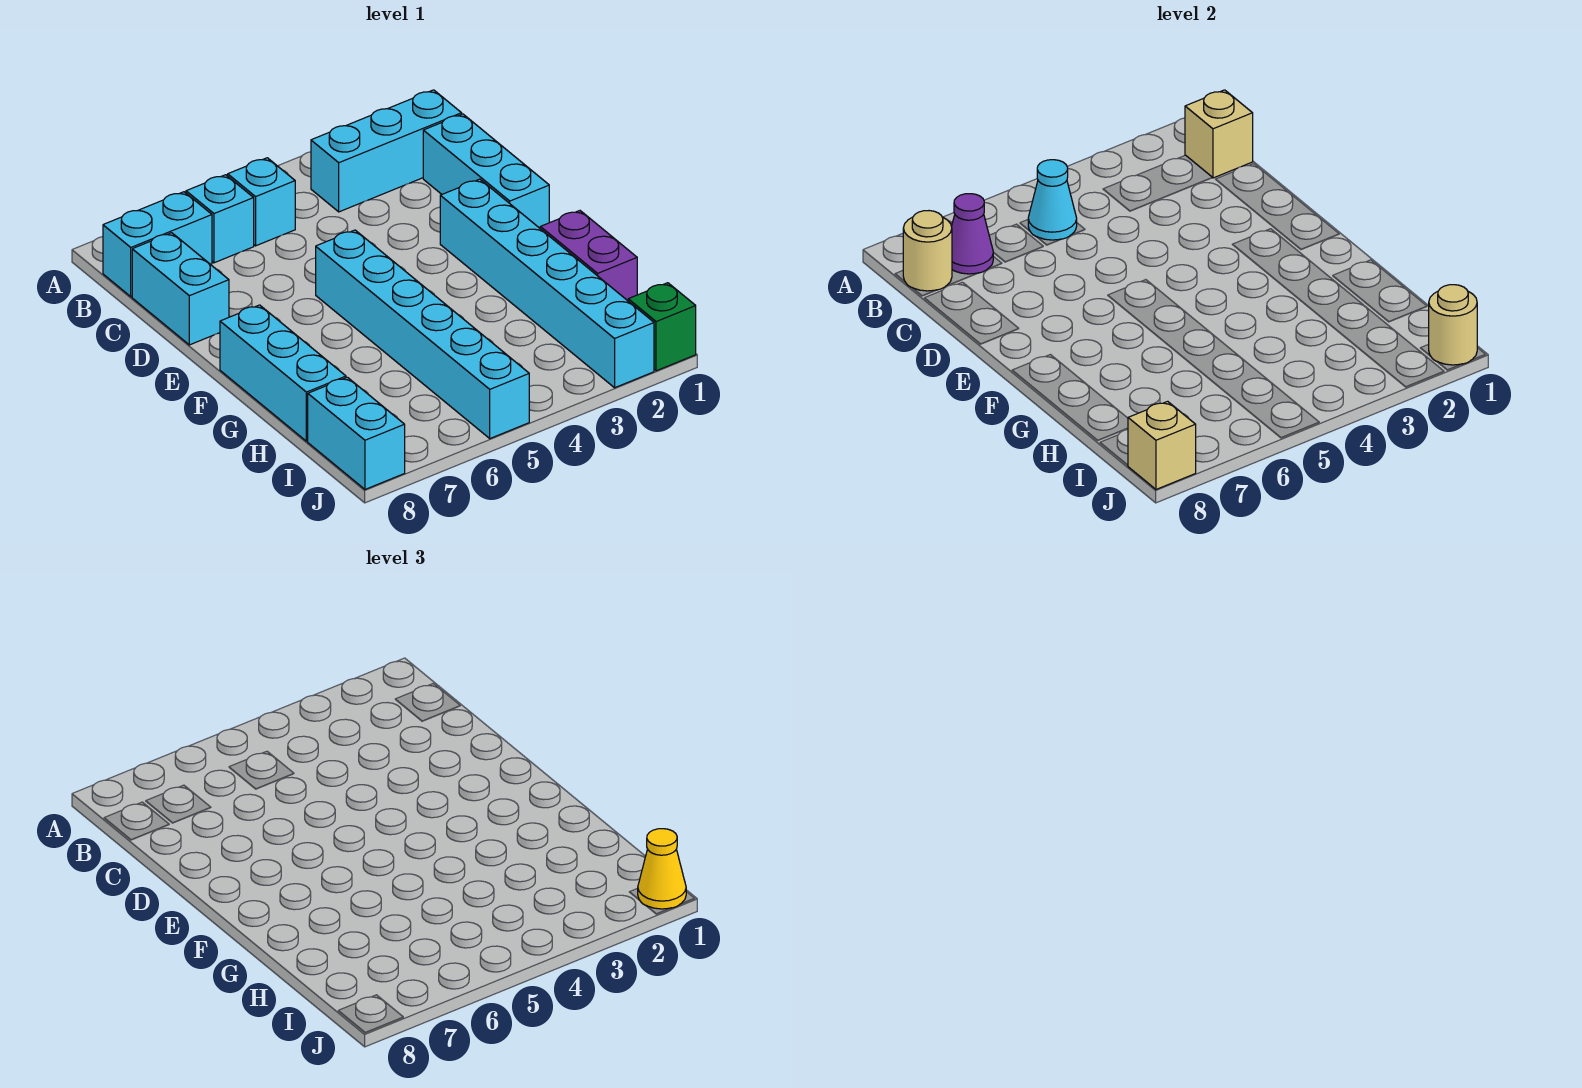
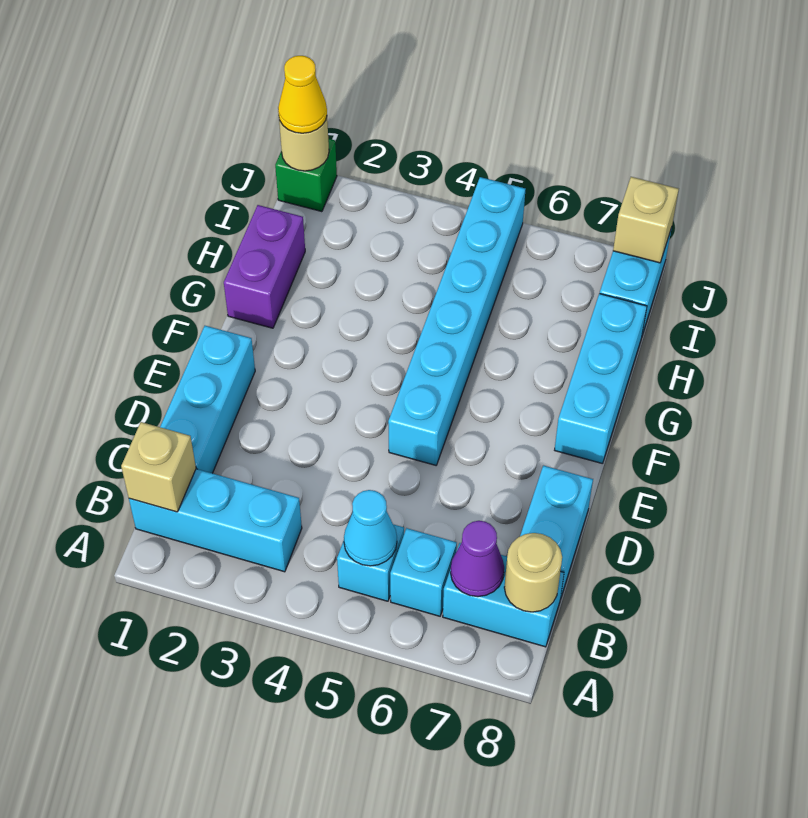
cyan 1x6 brick [440,179,654,388] -> none

